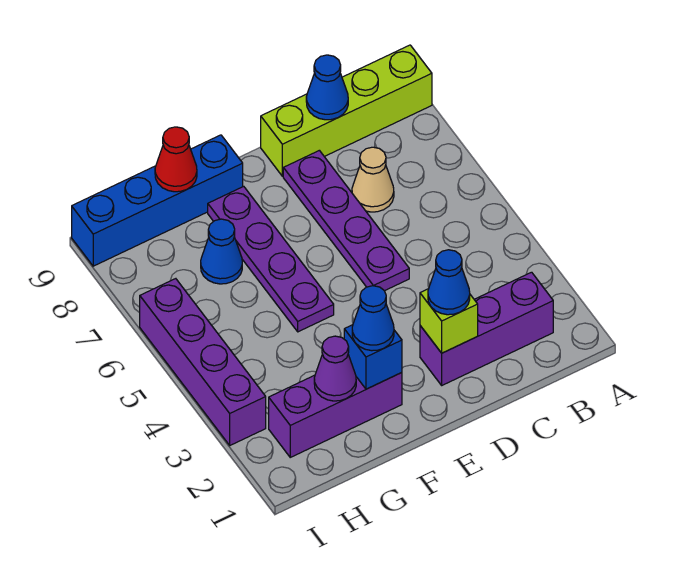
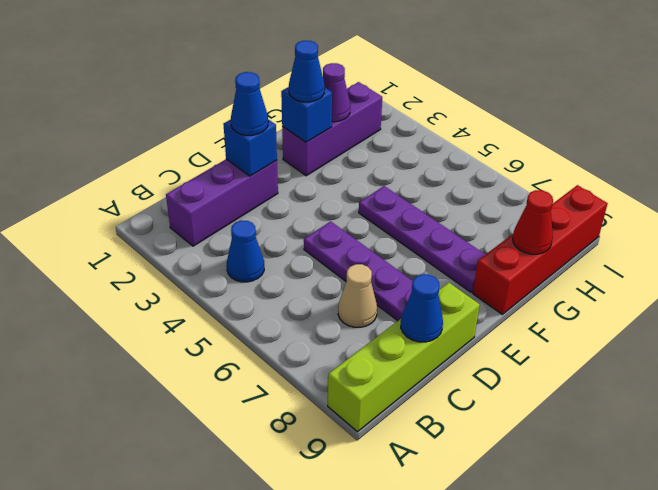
lime 1x1 brick [420,289,478,353] -> blue 1x1 brick [223,119,277,176]
blue 1x4 brick [72,135,243,266] -> red 1x4 brick [473,185,608,314]
blue 1x1 cone [201,219,242,284] -> blue 1x1 cone moved to [227,221,264,282]
purple 1x4 brick [140,279,266,445] -> none

